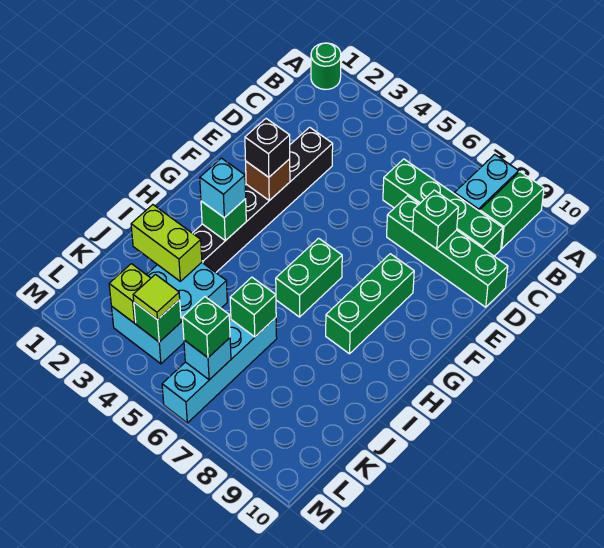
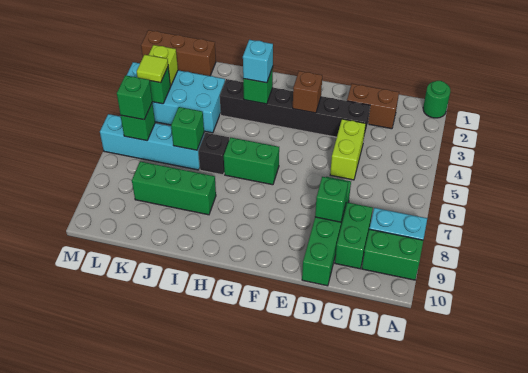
none -> brown 1x2 brick [347,84,399,129]
green 1x4 brick [383,159,503,256] -> green 1x2 brick [335,203,373,269]
black 1x1 brick [245,119,290,177] -> black 1x1 brick moved to [198,133,229,175]
green 1x3 brick [326,254,414,354] -> green 1x3 brick moved to [132,161,216,215]
lime 1x2 brick [131,205,202,281] -> lime 1x2 brick moved to [330,119,366,180]
cyan 2x3 brick [111,263,227,364] -> cyan 2x4 brick [127,62,225,133]
none -> brown 1x3 brick [141,30,216,76]
cyan 1x1 brick [184,338,231,380] -> green 1x1 brick [121,103,155,141]

